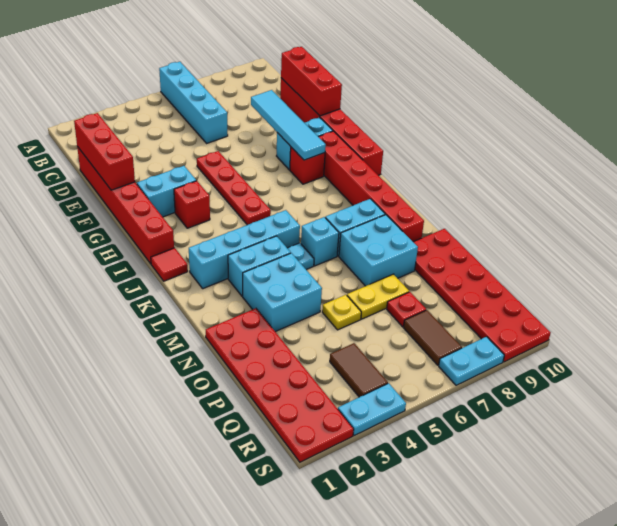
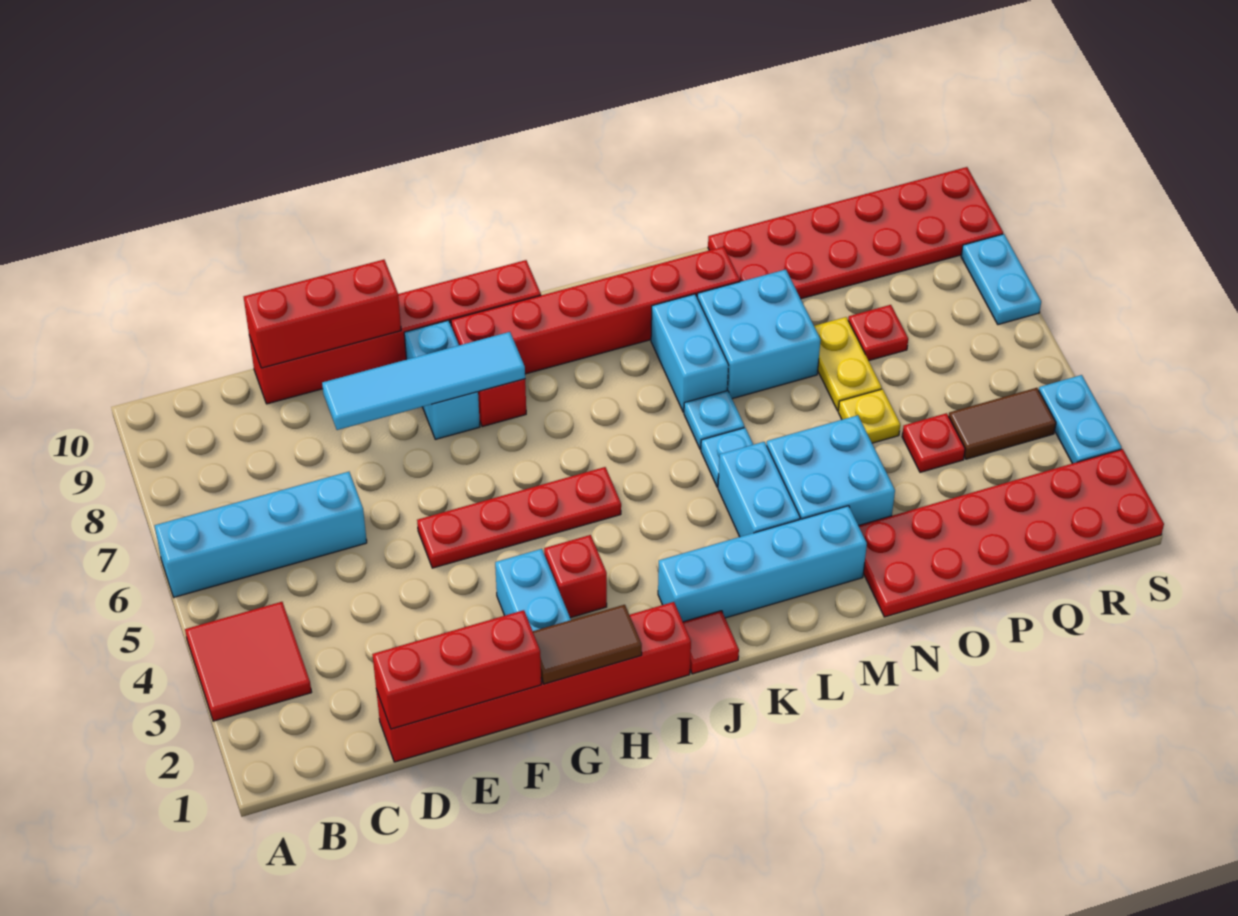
none -> red 2x2 tile [185,602,312,721]
cyan 1x4 brick [189,210,300,289] -> cyan 1x4 brick turned to [658,506,867,622]
cyan 1x1 brick [301,217,339,266] -> cyan 1x1 plate [684,391,745,449]
none -> red 1x1 plate [902,413,965,472]
brown 1x2 tile [403,310,462,365] -> brown 1x2 tile moved to [533,605,642,684]

